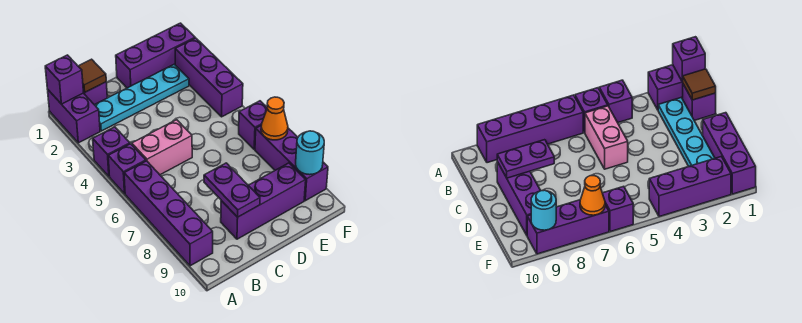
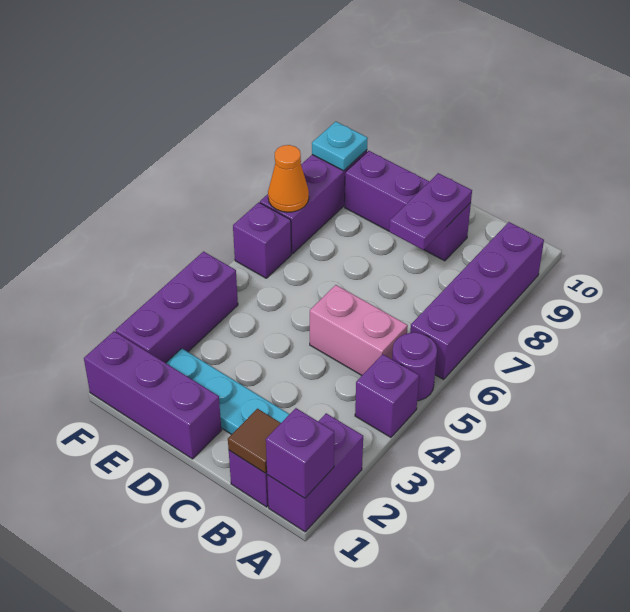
purple 1x1 brick [108,144,146,194] -> purple 1x1 round brick [392,333,437,401]
cyan 1x1 round brick [296,131,324,175] -> cyan 1x1 plate [312,122,368,171]

